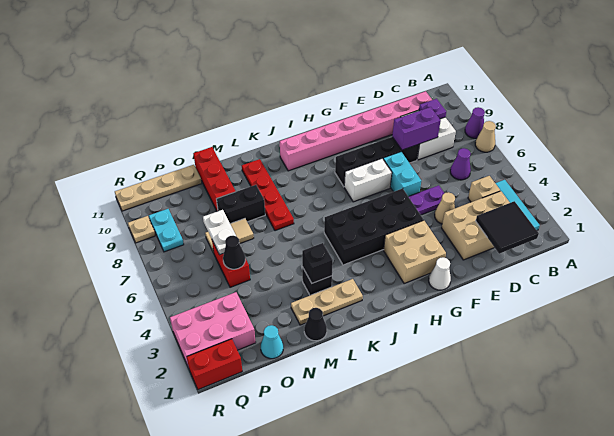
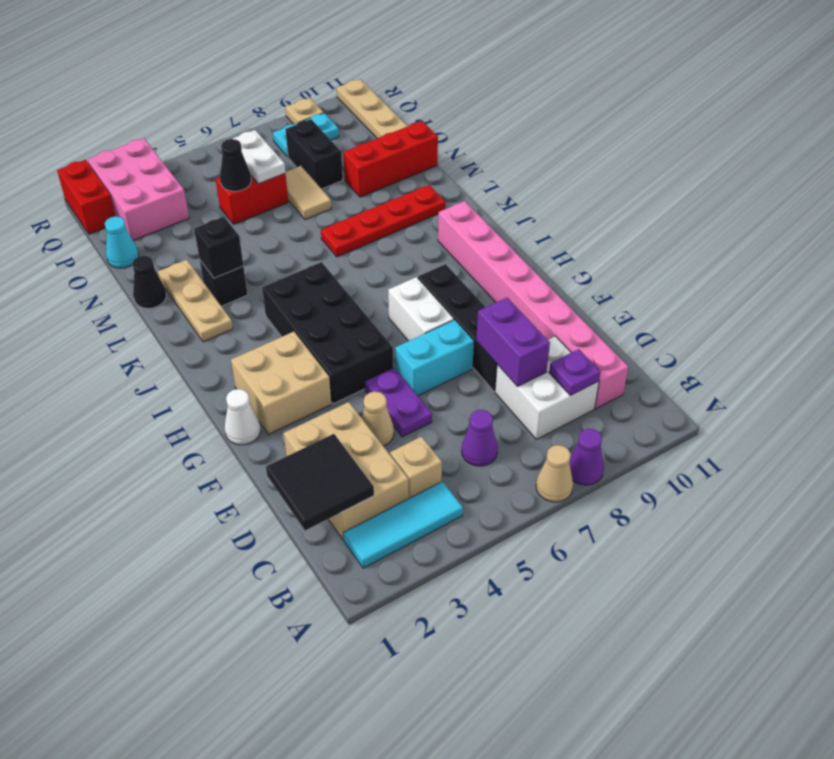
black 1x2 brick [216,185,265,224] -> black 1x2 brick moved to [285,119,343,189]
white 1x2 plate [203,210,236,254] -> white 1x2 plate turned to [232,130,285,184]

